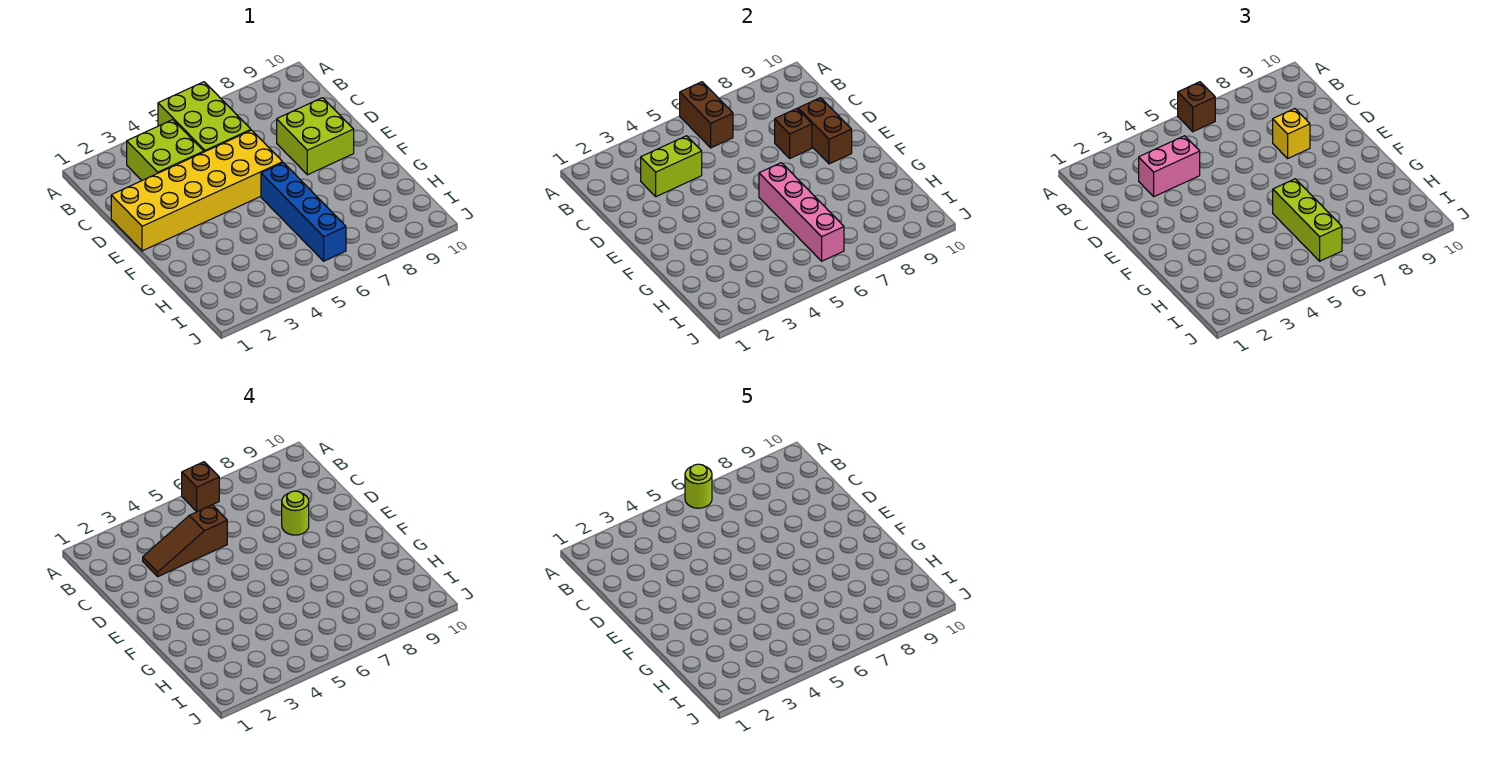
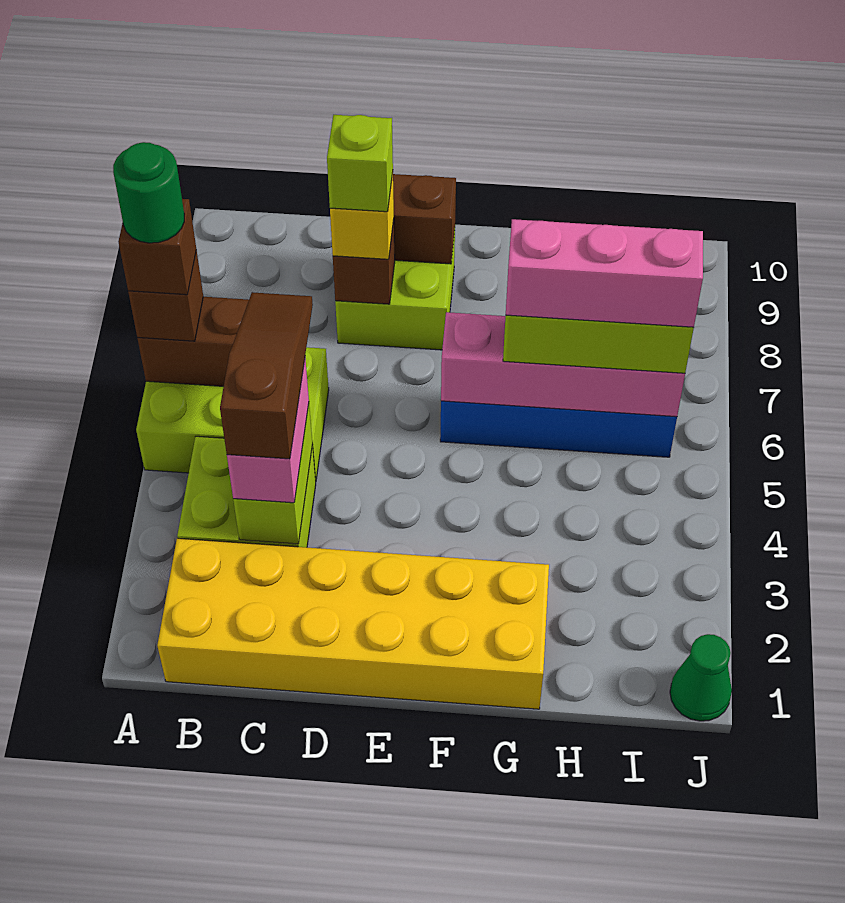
lime 1x1 round brick [685,464,712,508] -> green 1x1 round brick [113,142,184,243]
brown 1x3 slope [143,505,227,577] -> brown 1x3 slope turned to [220,292,313,459]
yellow 2x6 brick [111,130,283,251] -> yellow 2x6 brick turned to [157,538,549,709]
lime 1x1 round brick [282,491,309,535] -> lime 1x1 brick [327,115,393,212]
none -> pink 1x3 brick [506,219,703,328]
none -> green 1x1 cone [670,634,732,721]

